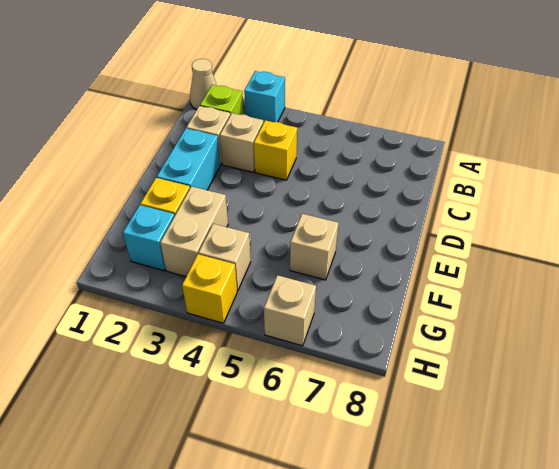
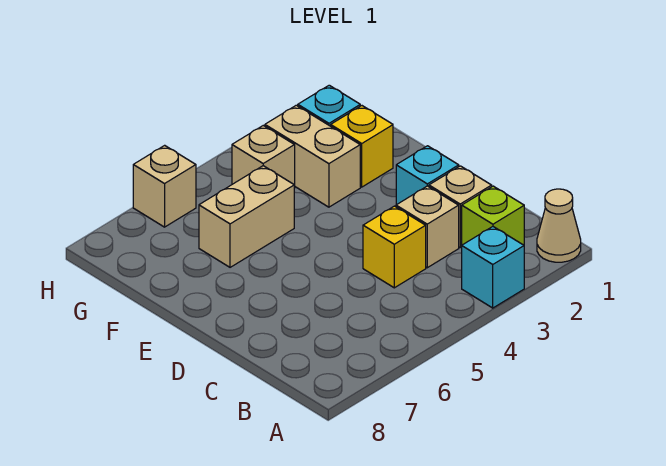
cyan 1x2 brick [157,128,220,190] -> cyan 1x1 brick [396,146,459,205]
tan 1x1 brick [290,214,338,280] -> tan 1x2 brick [199,166,294,267]
yellow 1x1 brick [182,254,237,323] -> none

